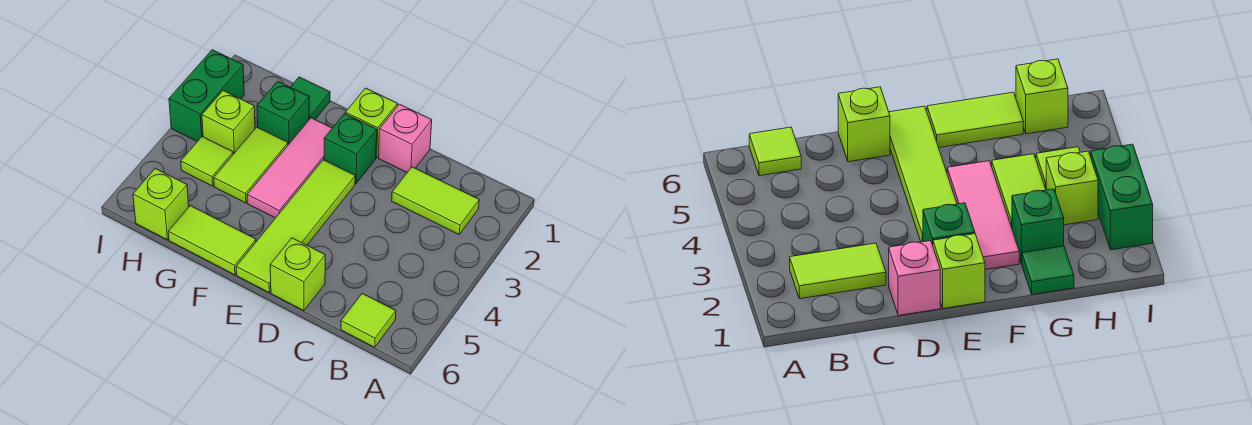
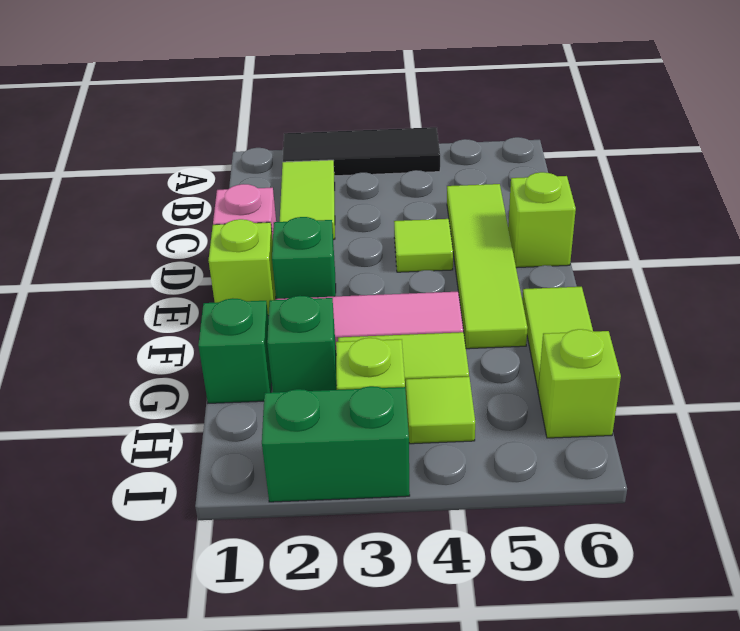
none -> black 1x3 tile [283,127,440,176]
lime 1x1 tile [341,294,396,347] -> lime 1x1 tile moved to [394,219,453,272]
lime 1x4 tile [236,160,355,292] -> lime 1x4 tile turned to [447,184,528,349]
green 1x1 tile [291,77,330,119] -> green 1x1 brick [198,298,272,403]

